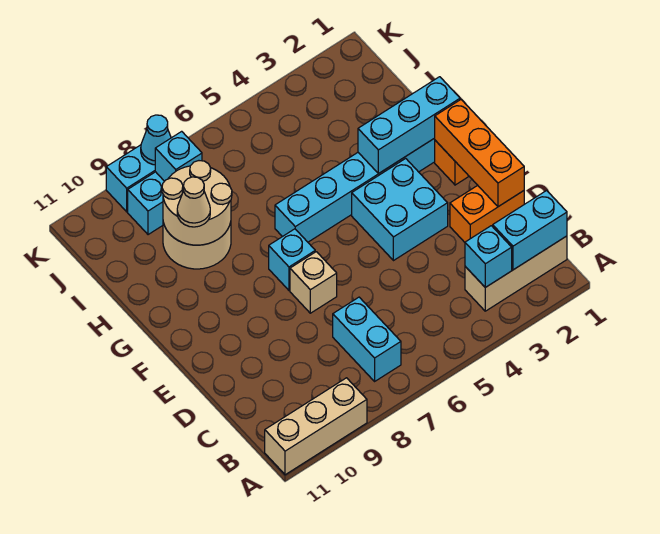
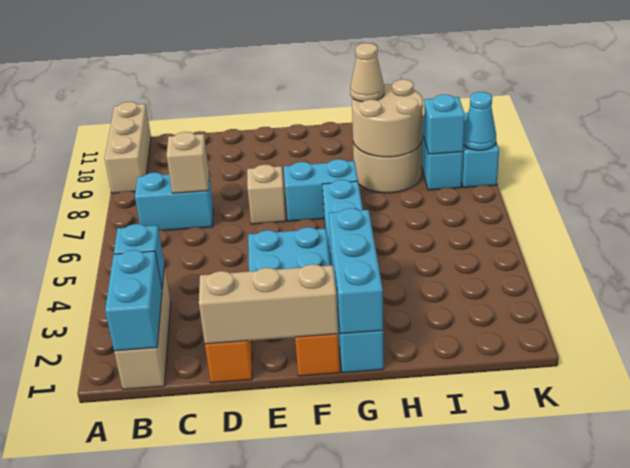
none -> tan 1x1 brick [167,132,209,193]
orange 1x3 brick [435,100,524,207] -> tan 1x3 brick [199,264,338,344]
cyan 1x1 brick [269,229,315,290] -> cyan 1x2 brick [284,159,358,221]

